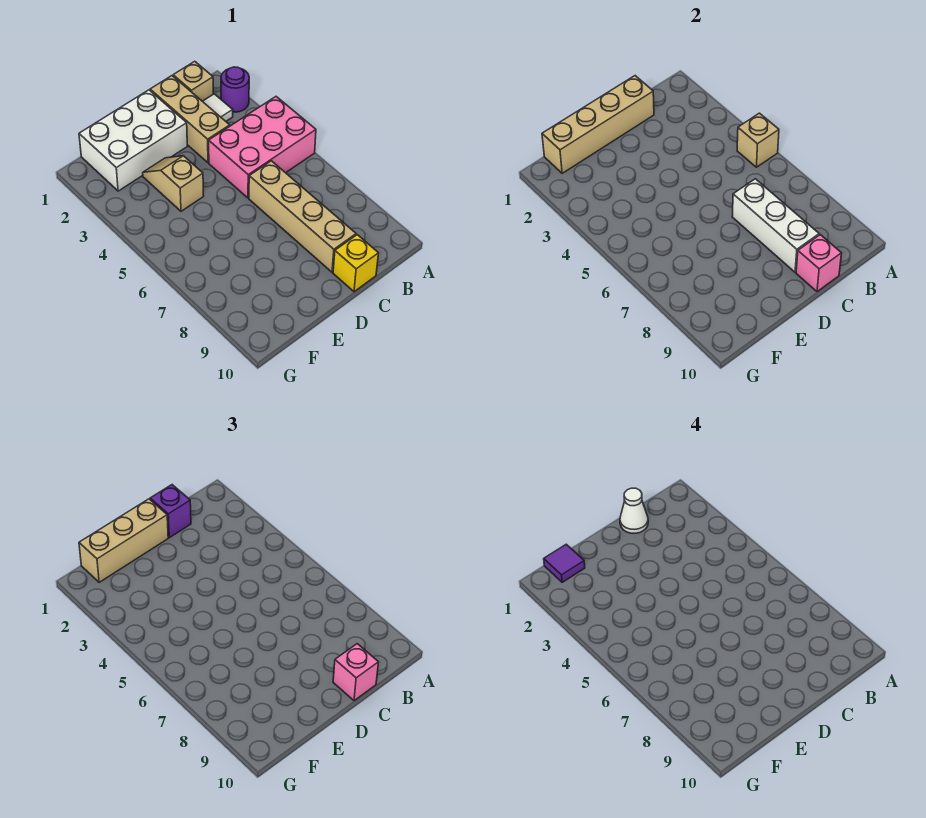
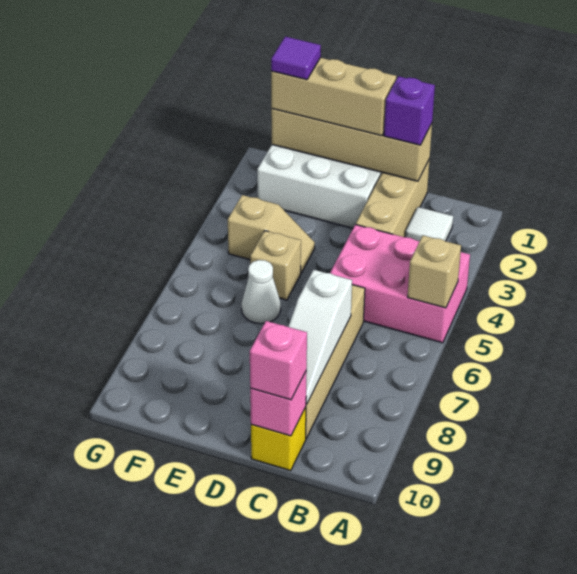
purple 1x1 round brick [221,67,249,112] -> none
tan 1x1 brick [173,61,213,101] -> tan 1x1 brick moved to [250,231,301,300]
white 1x1 cone [620,488,648,533] -> white 1x1 cone moved to [241,260,281,324]
white 1x3 brick [732,179,819,272] -> white 1x3 slope [288,270,352,404]
tan 1x2 slope [143,156,204,211] -> tan 1x2 slope turned to [228,195,315,273]

